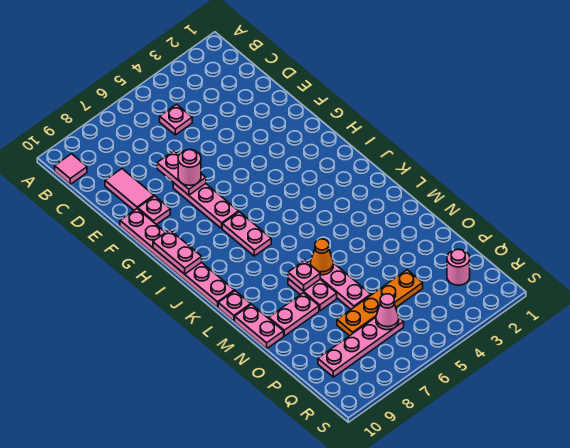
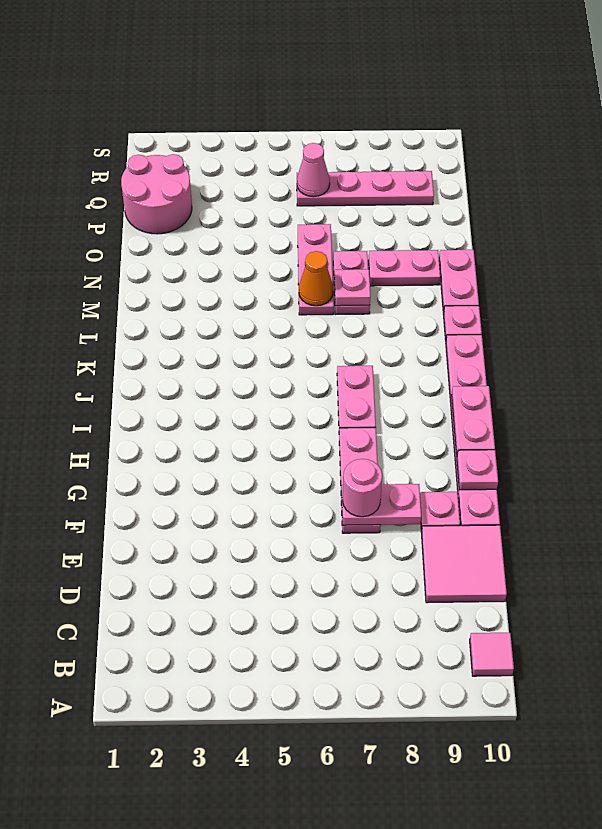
pink 1x1 plate [160,104,192,135] -> pink 1x1 plate moved to [457,450,498,490]
pink 1x2 tile [105,169,154,210] -> pink 2x2 tile [422,525,507,603]
pink 1x2 plate [157,151,206,195] -> pink 1x2 plate turned to [342,484,421,525]
orange 1x4 plate [337,270,423,336] -> none
pink 1x1 round brick [447,249,470,285] -> pink 2x2 round brick [121,154,192,234]

